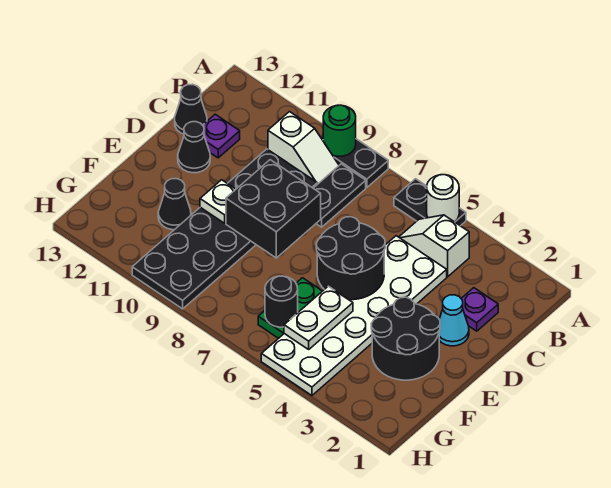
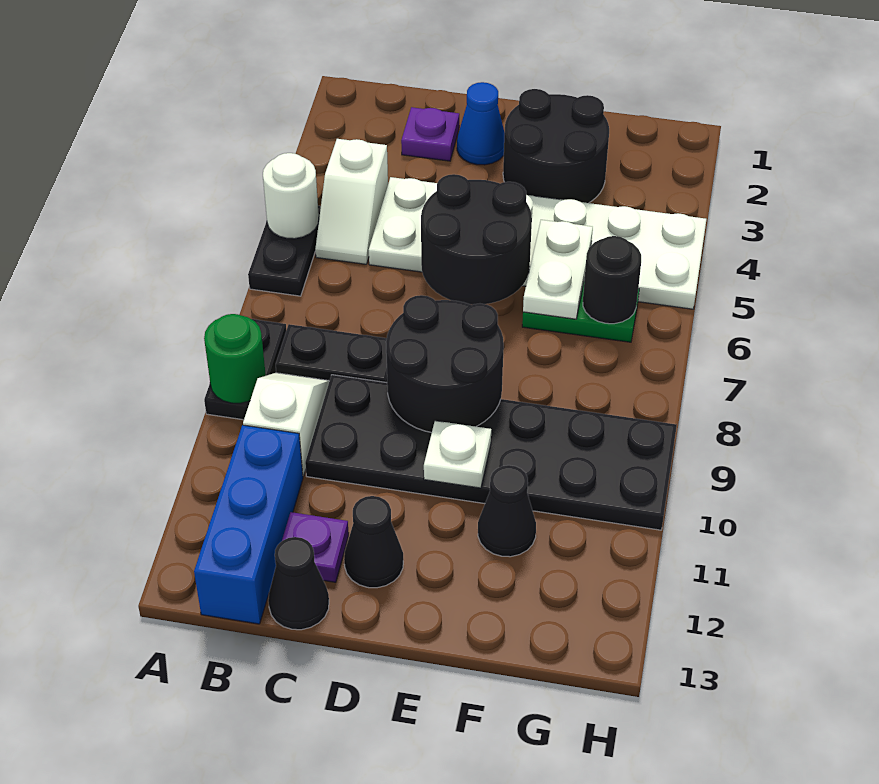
none -> blue 1x3 brick [194,425,303,624]
cyan 1x1 cone [439,295,469,346] -> blue 1x1 cone [457,82,505,165]
black 2x2 brick [226,160,321,258] -> black 2x2 round brick [386,295,504,432]
white 1x2 plate [284,286,353,349] -> white 1x2 plate turned to [523,220,593,319]

